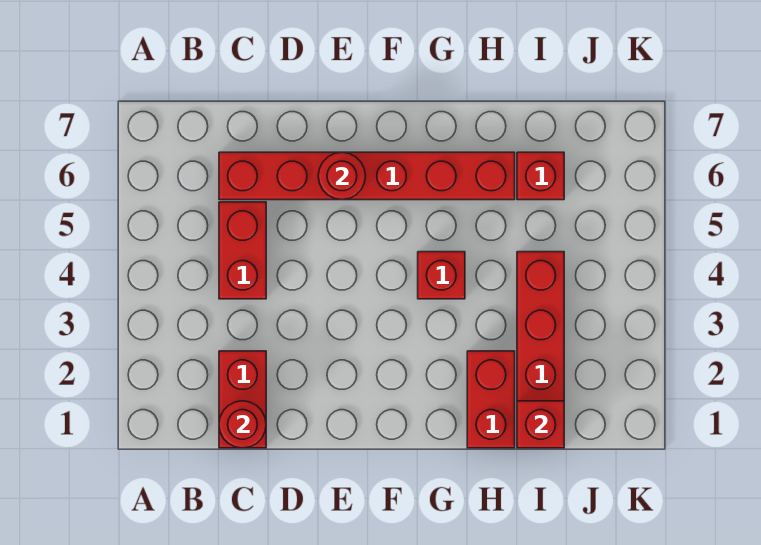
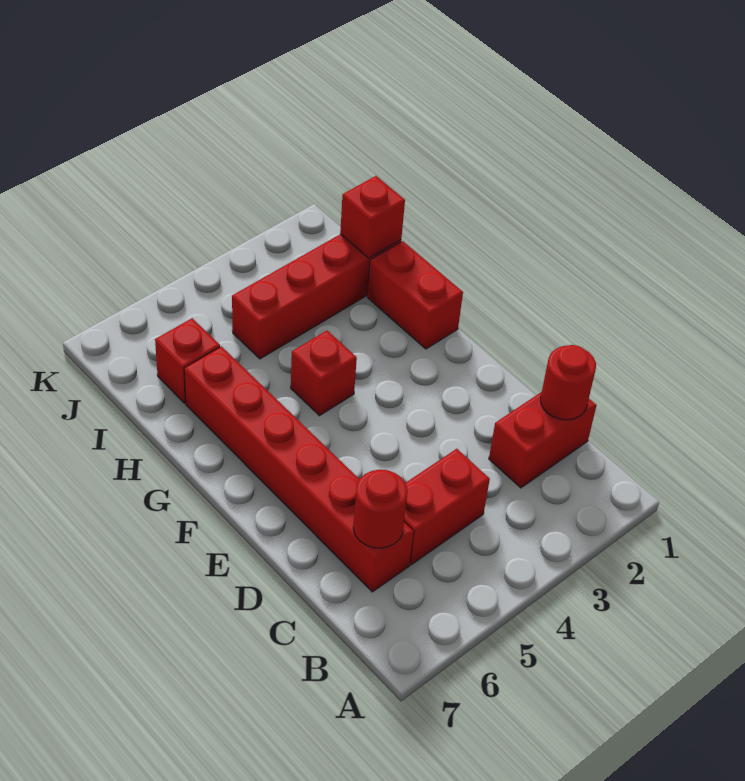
red 1x1 round brick [318,152,365,200] -> red 1x1 round brick moved to [353,470,408,548]
red 1x2 brick [467,351,515,448] -> red 1x2 brick turned to [367,241,463,349]

